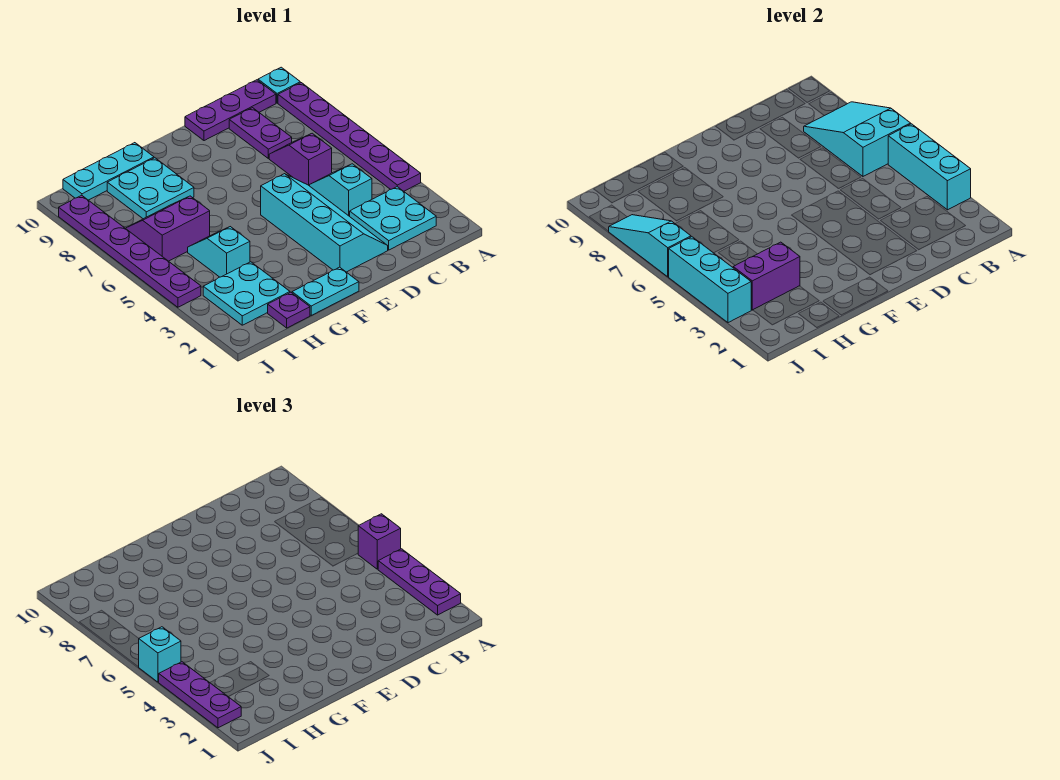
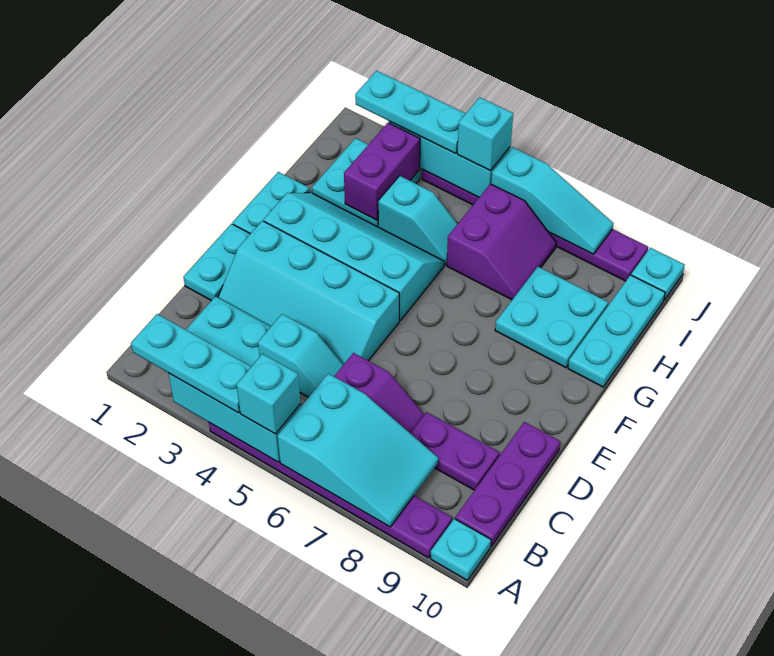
purple 1x3 plate [378,549,461,615] -> cyan 1x3 plate [131,314,251,413]
purple 1x1 brick [358,514,401,569] -> cyan 1x1 brick [237,354,301,434]
none -> cyan 1x2 plate [184,224,250,301]
none -> cyan 2x4 slope [263,193,444,320]
purple 1x1 plate [268,292,310,328] -> none
purple 1x3 plate [159,662,241,728] -> cyan 1x3 plate [355,71,466,153]
none -> cyan 1x1 plate [631,248,685,300]

